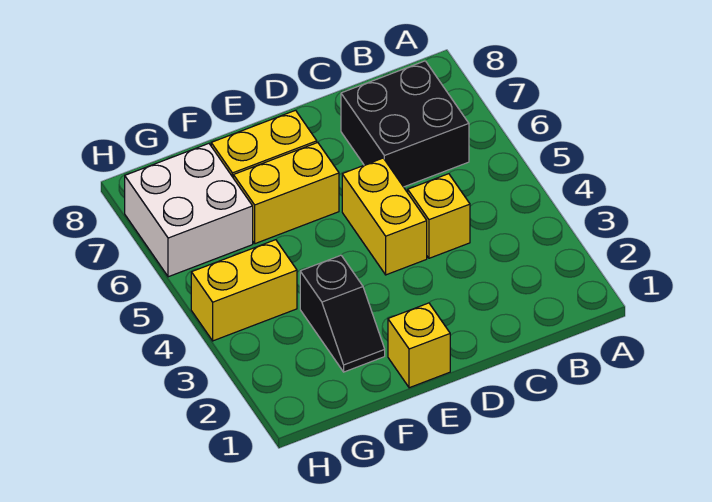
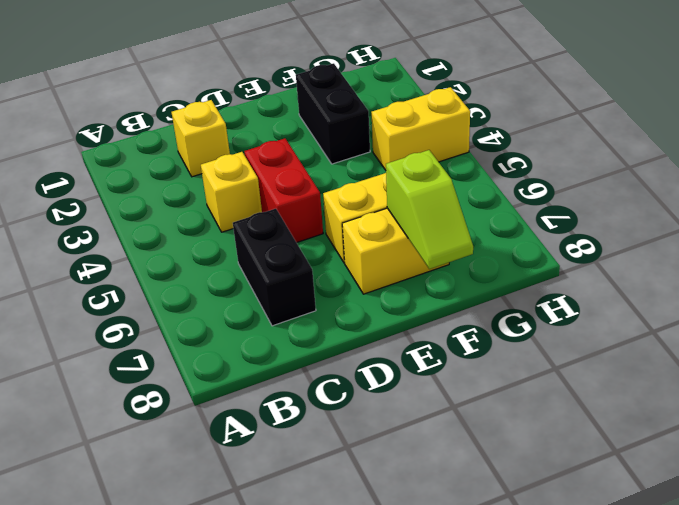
black 2x2 brick [341,61,469,187] -> black 1x2 brick [233,209,316,326]
yellow 1x2 brick [342,158,427,275] -> red 1x2 brick [244,138,323,243]
yellow 1x1 brick [388,303,450,388] -> yellow 1x1 brick moved to [172,100,230,177]
black 1x2 slope [300,255,385,372] -> black 1x2 brick [296,63,370,164]
none -> lime 1x2 slope [386,150,473,269]
white 2x2 brick [125,144,253,277] -> none

